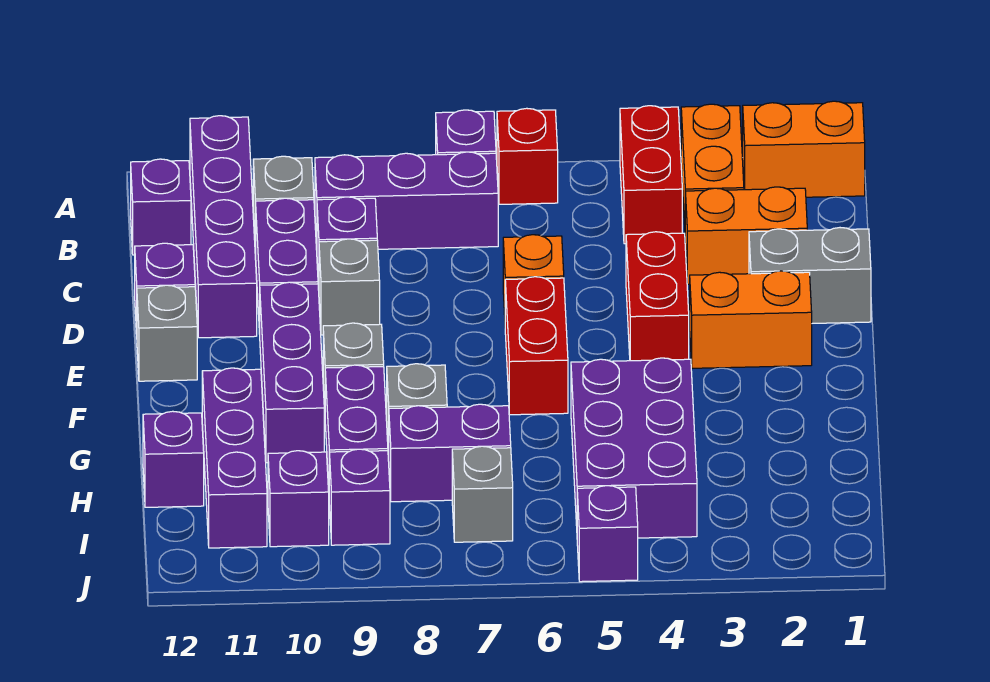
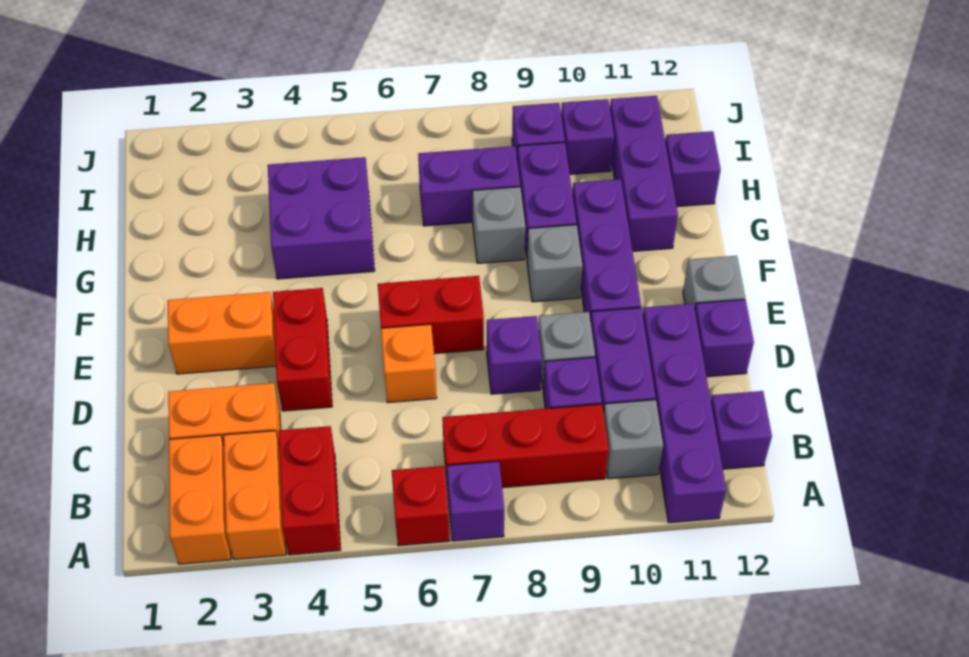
orange 1x2 brick [742,101,865,197] -> orange 1x2 brick turned to [169,435,231,564]
purple 1x3 brick [315,152,498,249] -> red 1x3 brick [442,404,609,490]
grey 1x2 brick [749,228,871,323] -> none
red 1x2 brick [505,277,568,415] -> red 1x2 brick turned to [378,276,484,354]
purple 2x3 brick [571,358,697,538] -> purple 2x2 brick [268,157,375,279]
grey 1x1 brick [452,446,513,542] -> none
purple 1x1 brick [577,486,638,582] -> purple 1x1 brick moved to [487,316,542,394]

